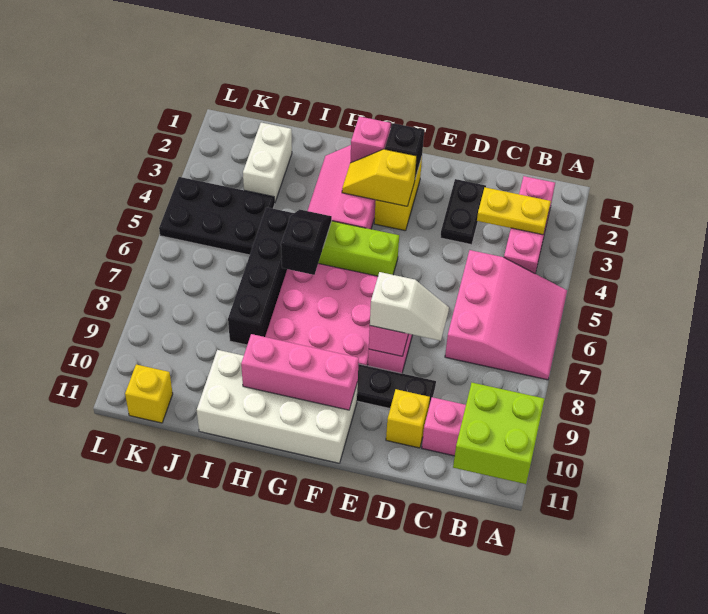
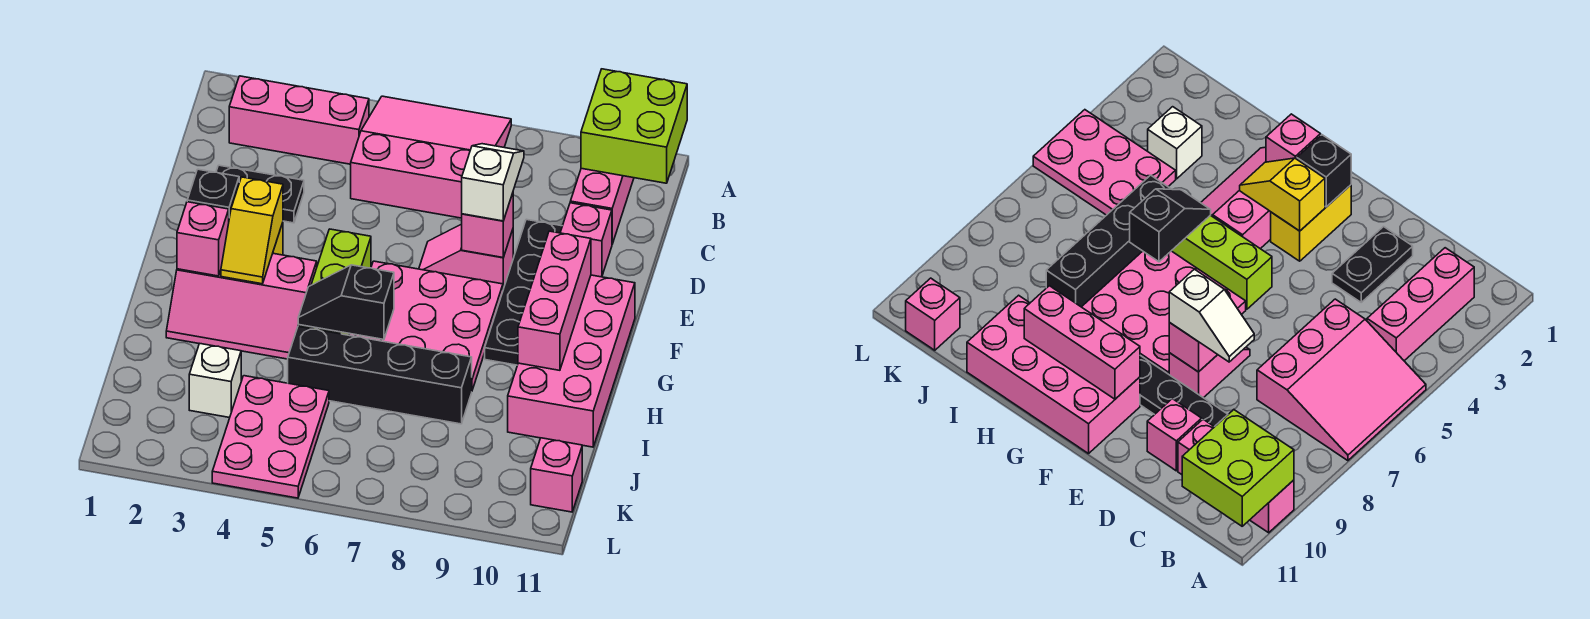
yellow 1x2 plate [477,187,551,235] -> none
yellow 1x1 brick [386,389,430,448] -> pink 1x1 brick [560,203,612,277]
white 2x4 brick [197,350,358,463] -> pink 2x4 brick [508,275,635,447]
white 1x2 brick [243,123,292,202] -> white 1x1 brick [189,343,241,418]
black 2x3 plate [159,177,275,255] -> pink 2x3 plate [212,376,329,498]
yellow 1x1 brick [125,364,173,423] -> pink 1x1 brick [531,438,582,512]

